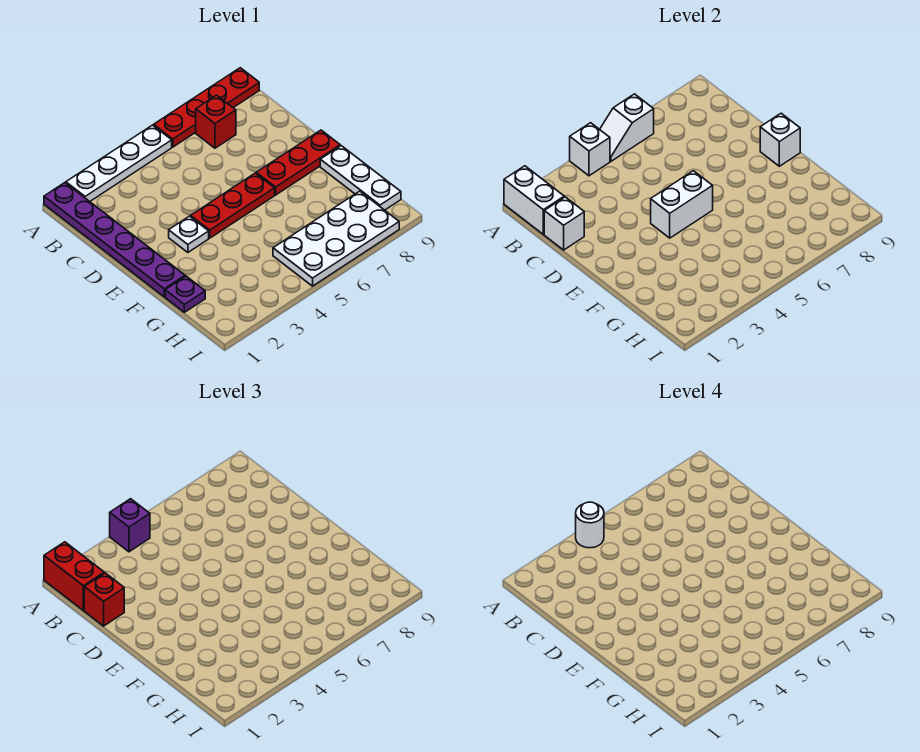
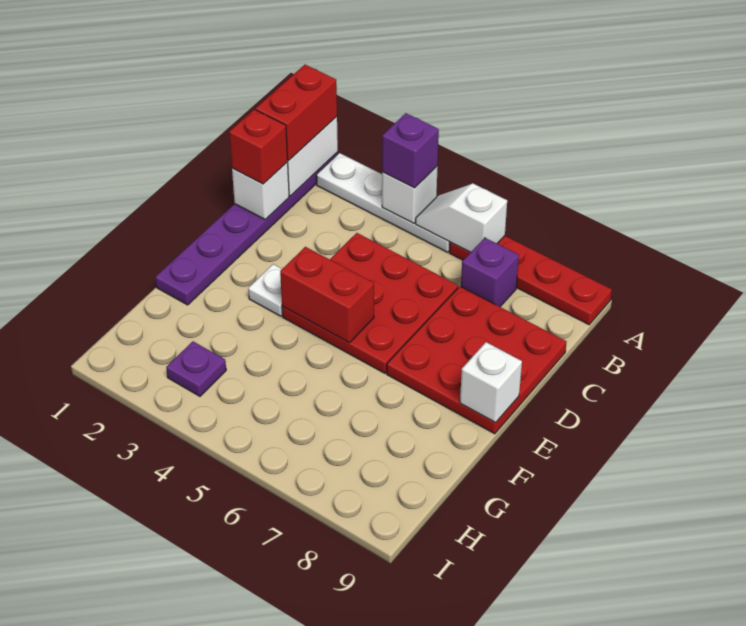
white 1x1 round brick [576,502,604,548] -> none
red 1x1 brick [196,95,236,148] -> purple 1x1 brick [461,238,519,307]
red 1x3 plate [191,173,275,238] -> red 3x3 plate [282,233,458,373]
white 1x2 brick [651,171,713,238] -> red 1x2 brick [280,247,374,343]
red 1x3 plate [256,130,340,195] -> red 3x3 plate [387,286,567,434]
white 1x3 plate [320,146,401,210] -> none
purple 1x1 plate [165,276,205,312] -> purple 1x1 plate moved to [166,341,226,396]
white 2x4 plate [273,191,399,286] -> none

